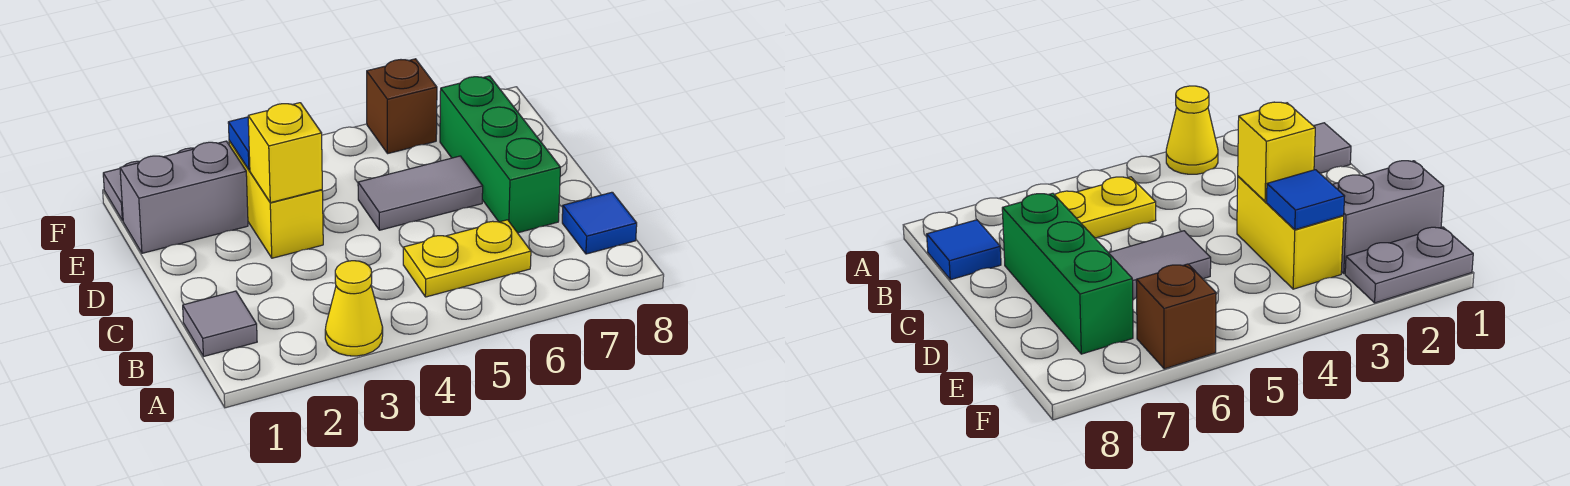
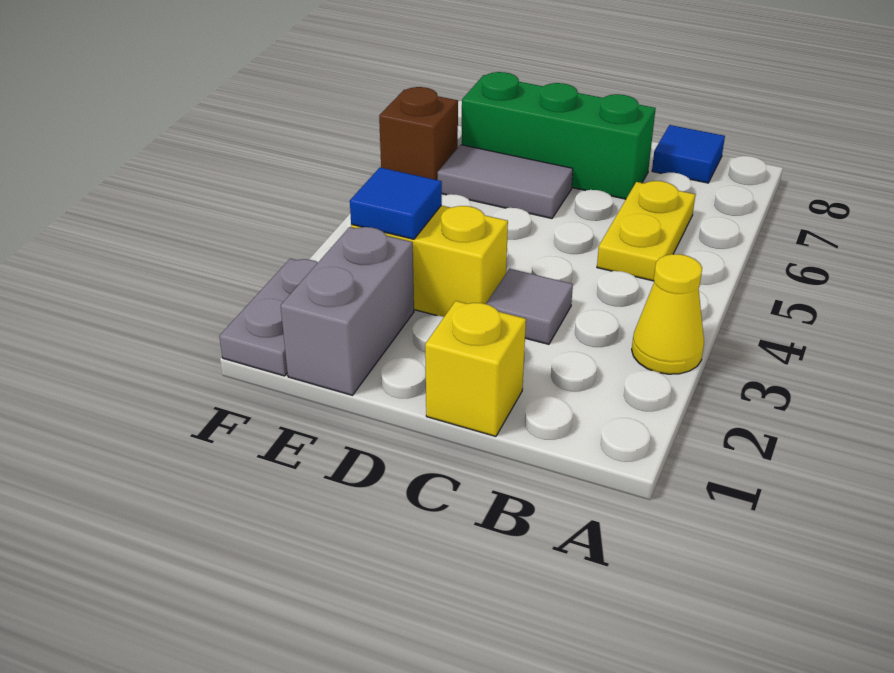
grey 1x1 tile [183,291,257,356] -> grey 1x1 tile moved to [486,269,573,344]
yellow 1x1 brick [248,103,322,203] -> yellow 1x1 brick moved to [425,301,526,436]
grey 1x2 tile [358,156,483,230] -> grey 1x2 tile turned to [438,145,573,219]

